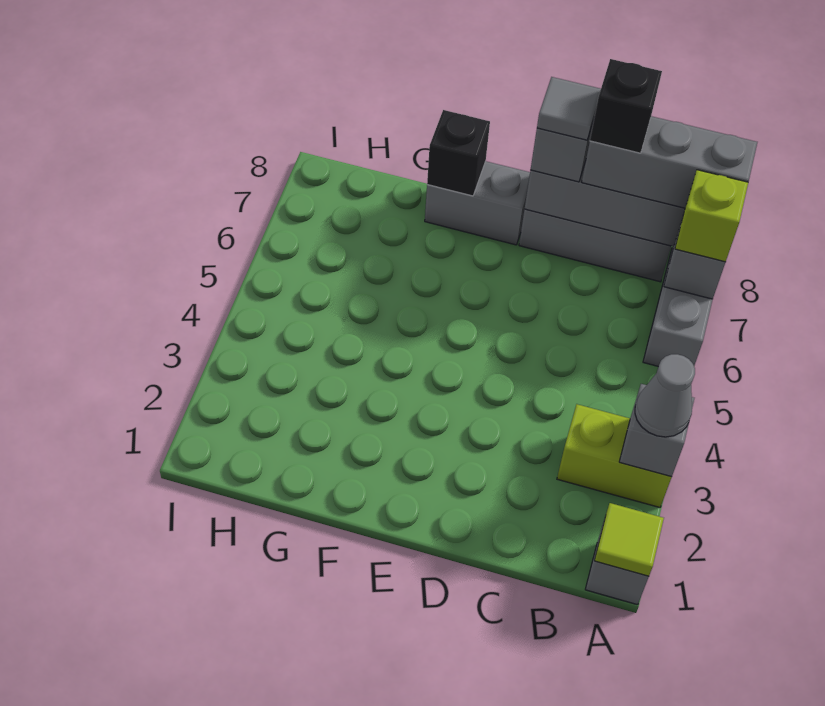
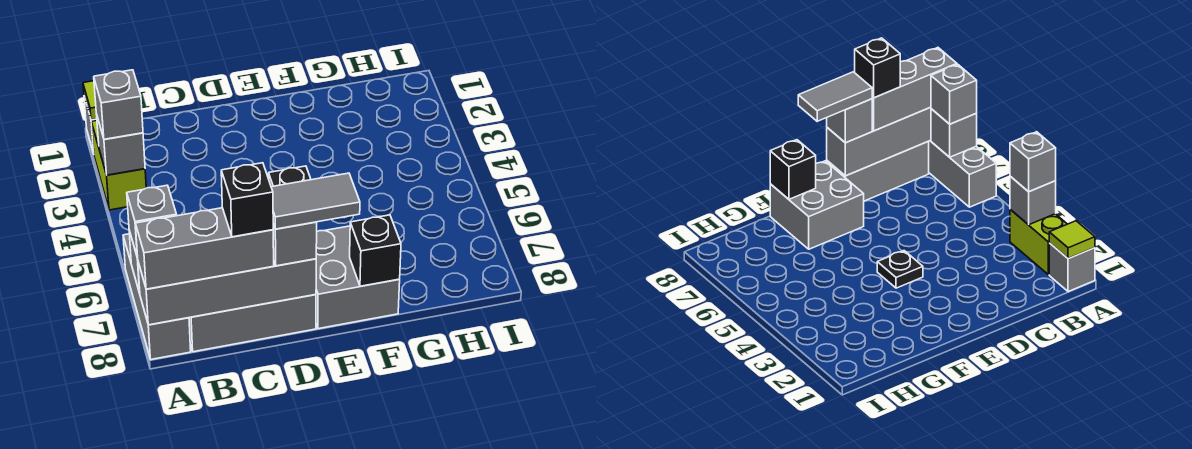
lime 1x2 brick [557,404,672,507] -> lime 1x2 brick turned to [91,121,146,210]
grey 1x1 cone [635,354,695,437] -> grey 1x1 brick [94,70,143,139]
lime 1x1 brick [675,170,748,262] -> grey 1x1 brick [127,185,177,258]
grey 1x1 tile [537,77,601,140] -> grey 1x2 tile [271,173,360,229]
none -> black 1x1 plate [269,166,311,187]
grey 1x2 brick [425,161,530,245] -> grey 2x2 brick [316,226,400,329]

